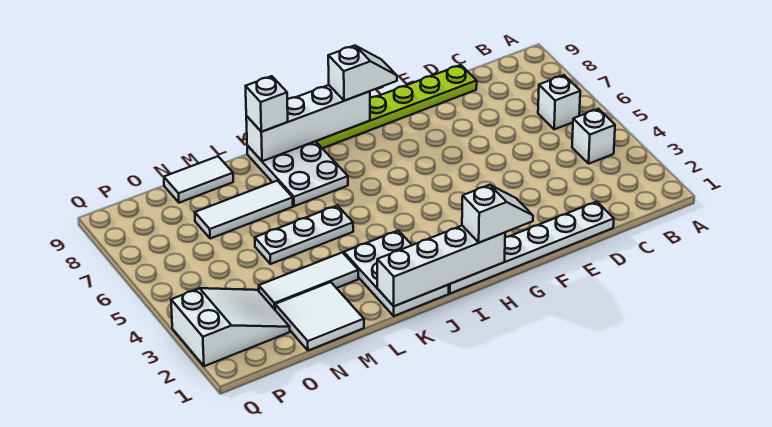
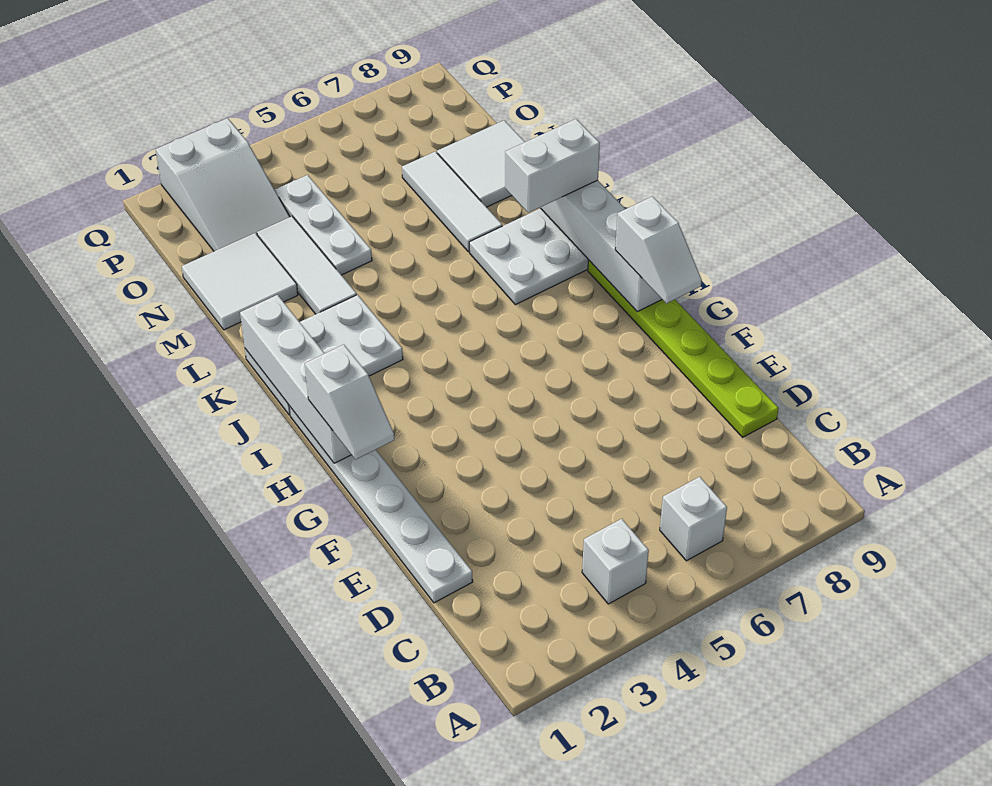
white 1x3 plate [255,205,353,264] -> white 1x3 plate moved to [275,175,372,275]
white 1x1 brick [246,76,288,132] -> white 1x2 brick [505,119,600,213]
white 1x2 tile [164,156,233,203] -> white 2x2 tile [437,120,525,207]

